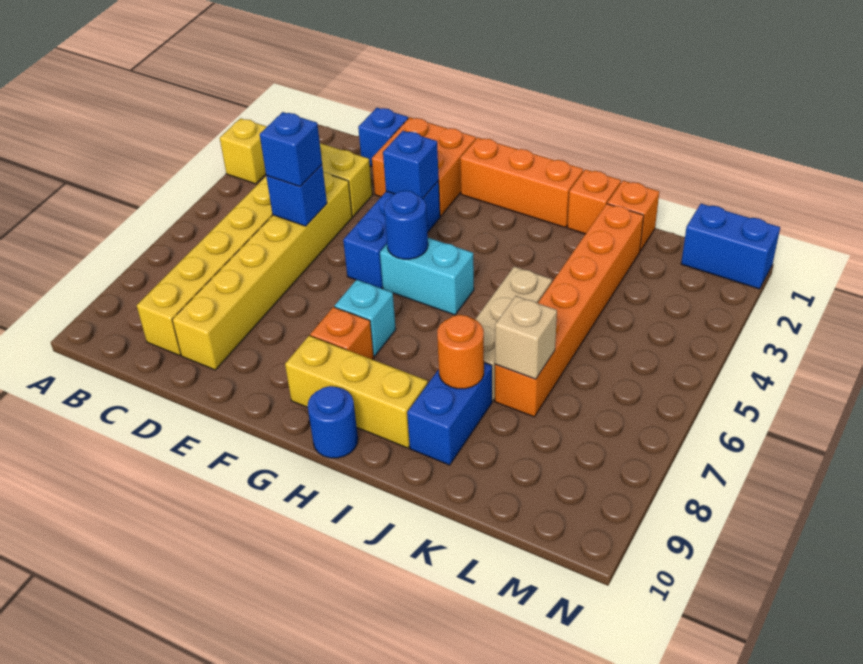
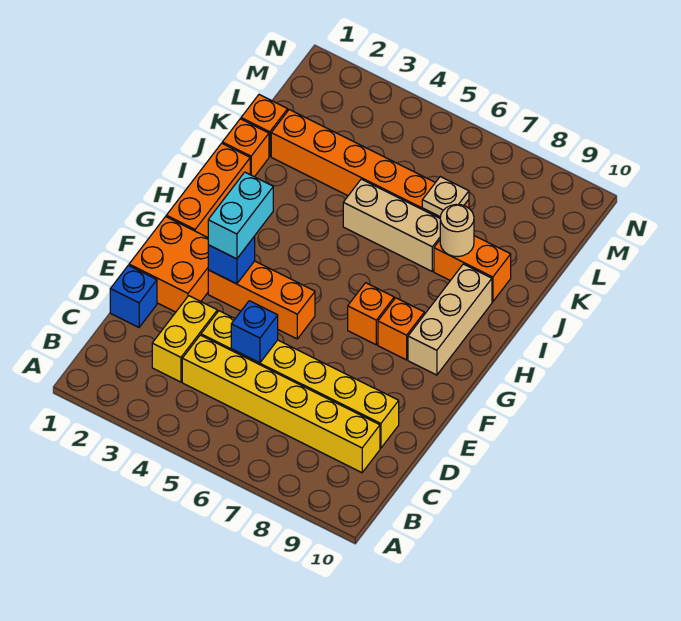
yellow 1x1 brick [220,118,267,184] -> none
blue 1x1 brick [260,112,322,186] -> none
blue 1x3 brick [343,181,440,288] -> orange 1x3 brick [208,261,315,339]
cyan 1x2 brick [380,238,474,315] -> cyan 1x2 brick moved to [208,172,273,259]
blue 1x1 round brick [384,191,428,259] -> none
cyan 1x1 brick [335,280,396,356] -> orange 1x1 brick [348,283,394,345]
yellow 1x3 brick [285,336,428,448] -> tan 1x3 brick [408,264,492,375]
blue 1x1 round brick [308,386,358,458] -> none
blue 1x2 brick [407,363,492,465] -> orange 1x2 brick [434,236,511,302]
orange 1x1 round brick [437,315,484,389] -> tan 1x1 round brick [440,205,474,257]
tan 1x1 brick [495,296,557,379] -> tan 1x1 plate [422,177,469,217]
blue 1x2 brick [681,204,780,289] -> none

